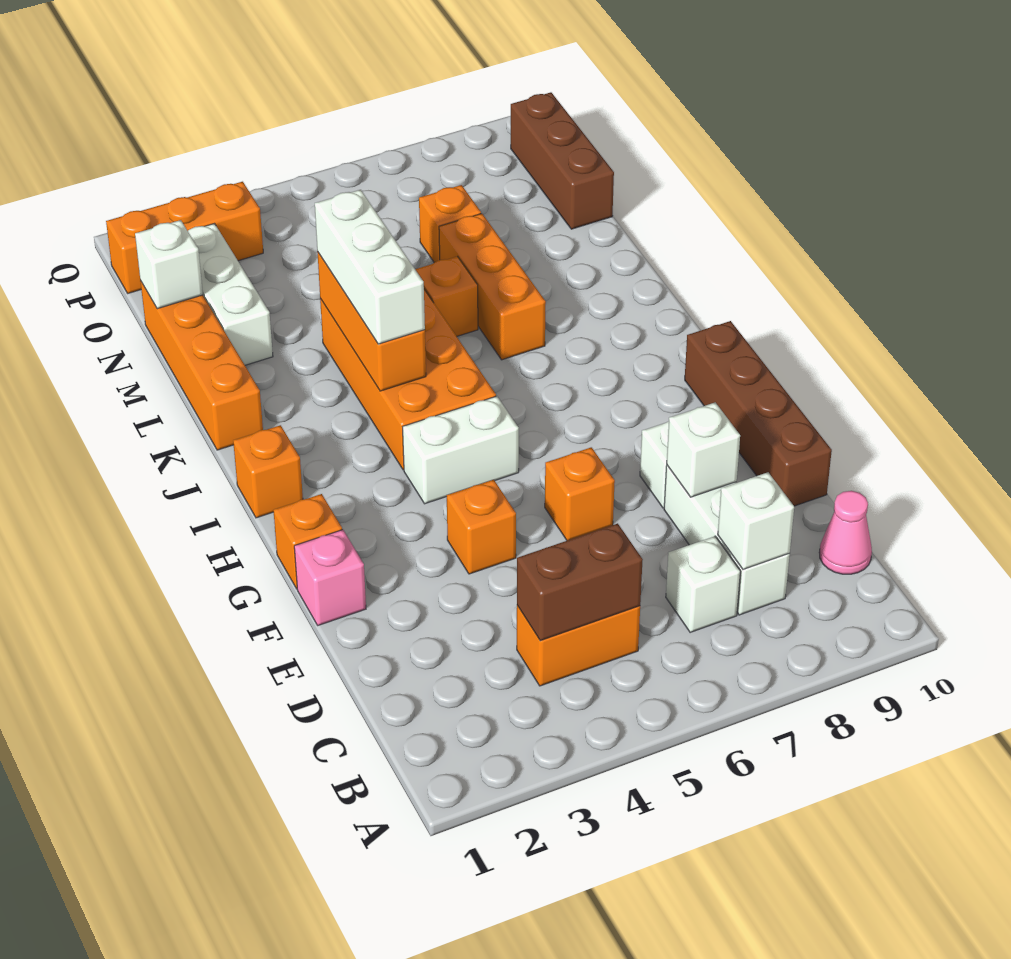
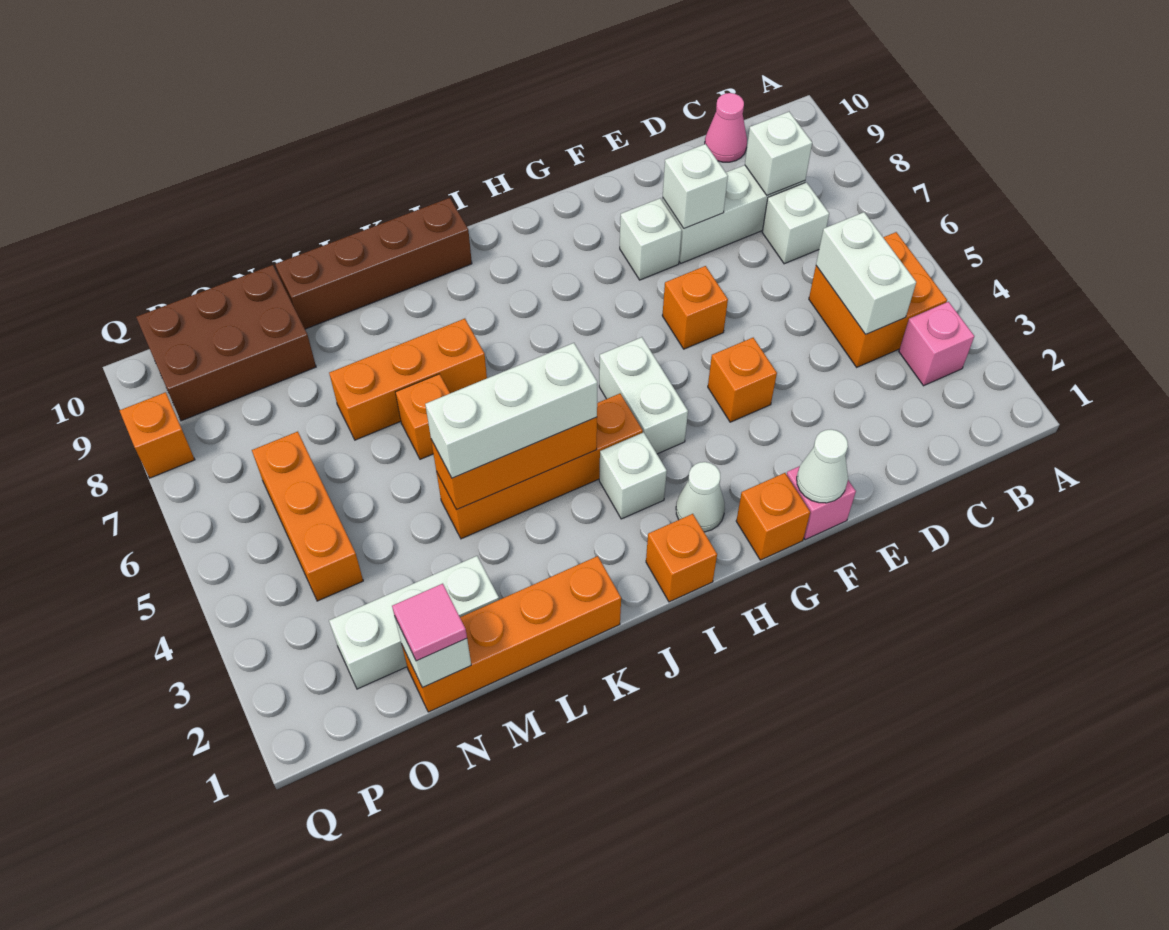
none -> pink 1x1 brick [899,302,974,386]
orange 1x2 brick [517,605,640,686] -> orange 2x2 brick [809,232,947,367]
brown 1x2 brick [517,523,643,641] -> white 1x2 brick [816,212,916,334]
brown 1x4 brick [685,321,832,506] -> brown 1x4 brick moved to [275,198,472,329]
none -> white 1x1 cone [797,429,848,503]
none -> white 1x1 cone [676,462,725,532]
none -> white 1x1 brick [599,432,667,519]
orange 2x4 brick [320,289,496,470] -> orange 1x4 brick [436,394,643,539]
none -> pink 1x1 tile [392,584,467,661]
orange 1x1 brick [419,185,481,263] -> orange 1x1 brick moved to [120,392,195,478]
brown 1x3 brick [511,92,614,229] -> brown 2x3 brick [136,265,316,421]
orange 1x3 brick [106,182,263,293] -> orange 1x3 brick moved to [252,432,363,601]

